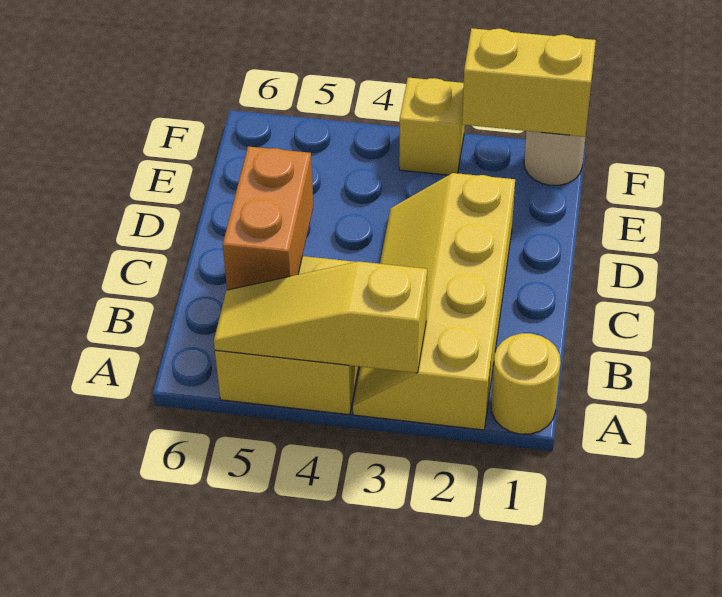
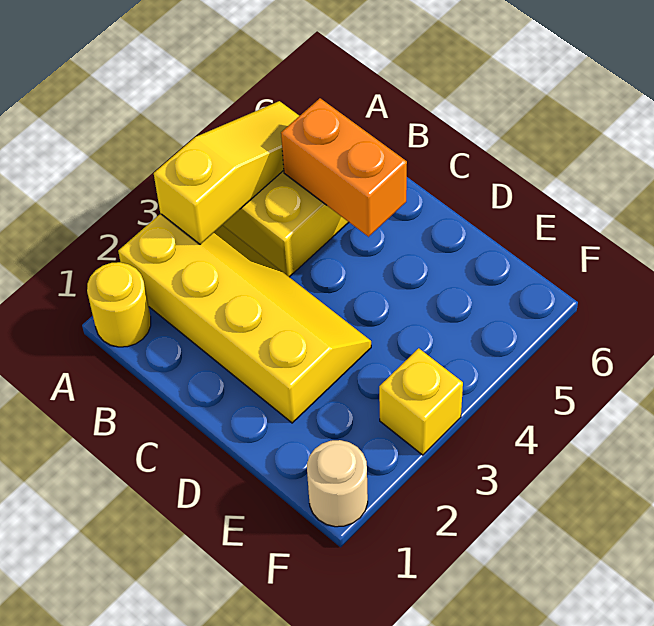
yellow 1x2 brick [462,28,596,137] -> none

